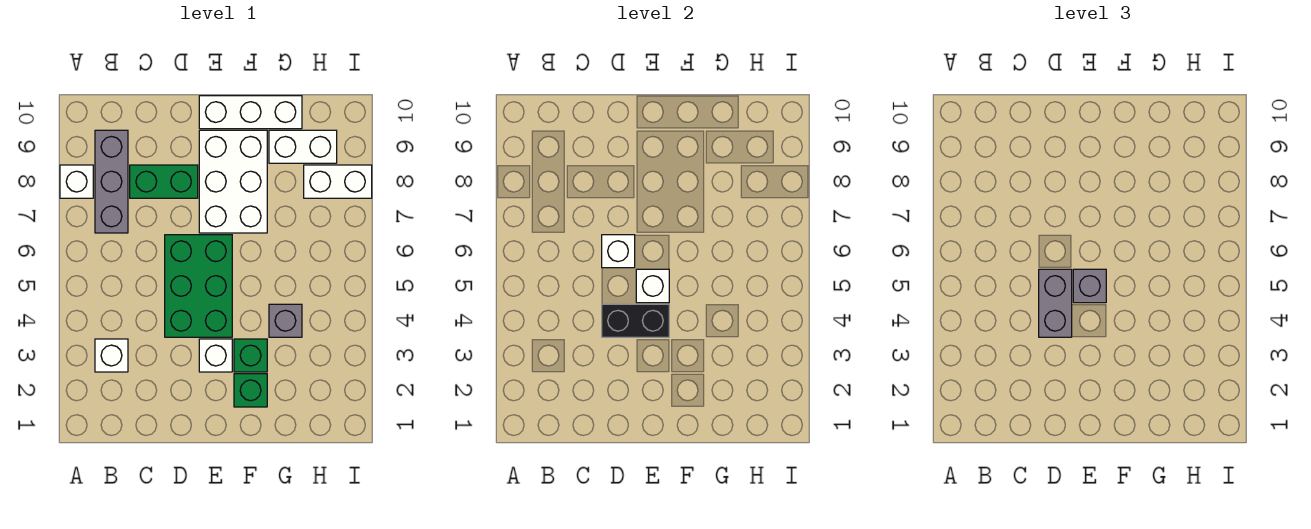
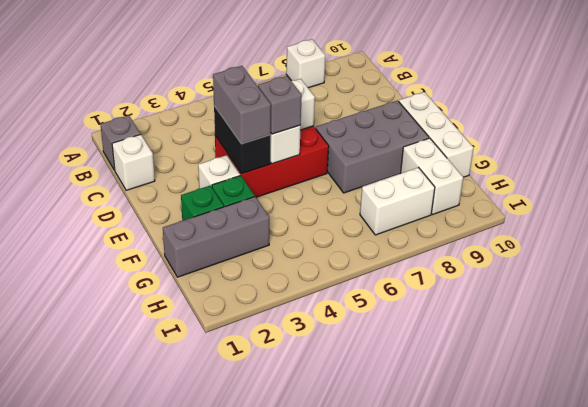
white 1x1 brick [95,339,128,372] -> white 1x1 brick moved to [112,134,155,190]
grey 1x3 brick [95,130,128,233] -> grey 1x3 brick moved to [163,197,269,277]
green 1x2 brick [130,165,198,198] -> none
green 2x3 brick [165,235,232,337] -> red 2x3 brick [215,126,329,197]
grey 1x2 brick [1039,269,1072,337] -> grey 1x2 brick turned to [213,66,271,144]
white 2x3 brick [199,130,267,233] -> grey 2x3 brick [316,101,429,193]
grey 1x1 brick [269,304,302,337] -> grey 1x1 brick moved to [100,115,140,170]
white 1x2 brick [304,165,372,198] -> white 1x2 brick turned to [360,168,435,235]

